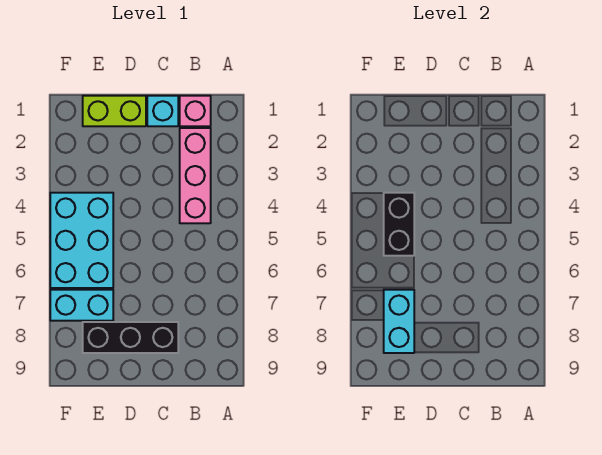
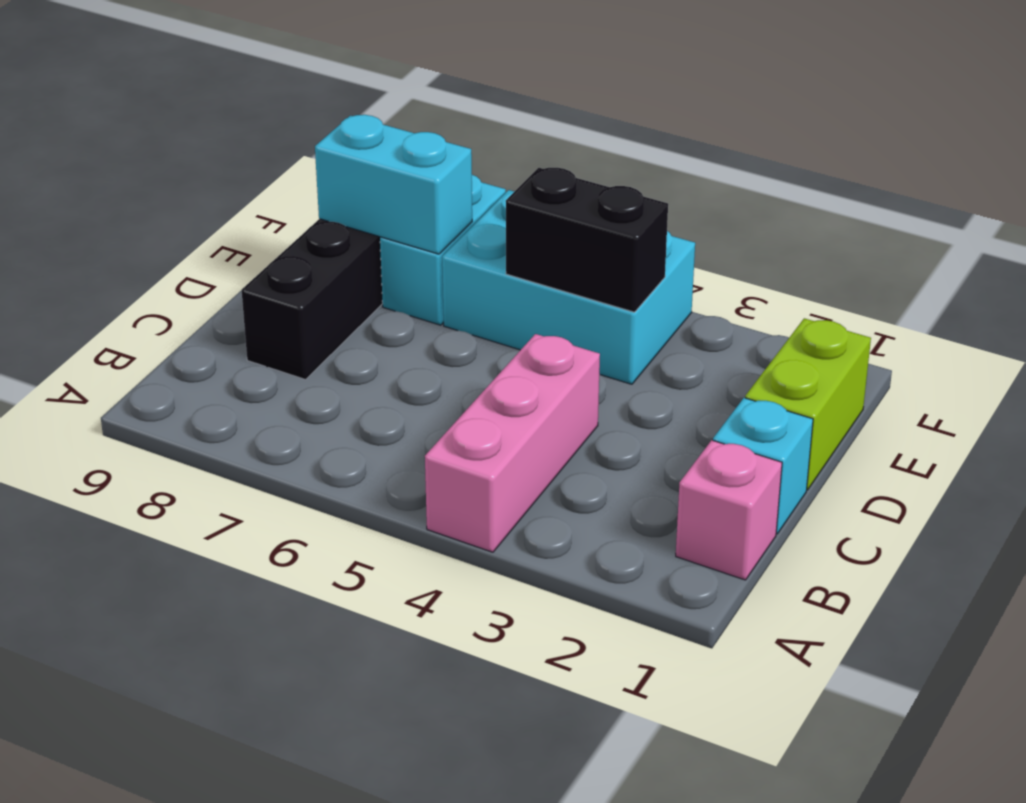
pink 1x3 brick [180,128,211,223] -> pink 1x3 brick turned to [425,334,600,552]

